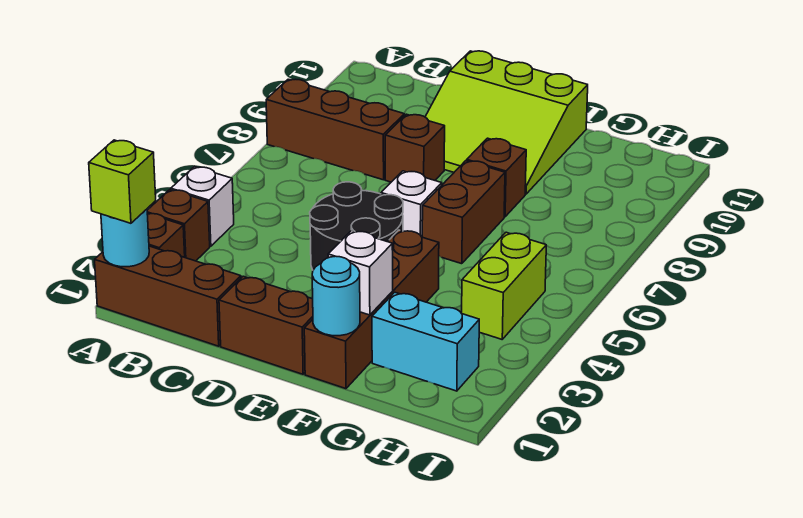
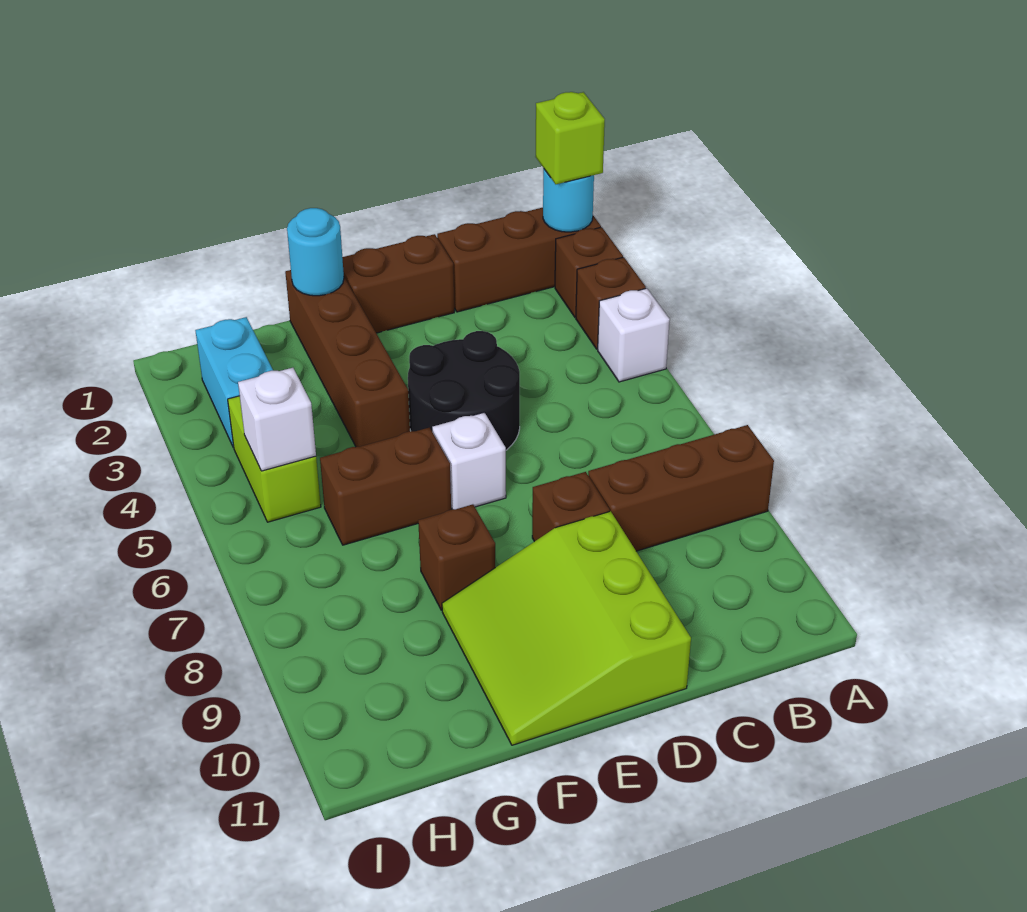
lime 3x3 slope [425,51,588,194] -> lime 3x3 slope turned to [442,511,691,745]
white 1x1 brick [328,230,393,315] -> white 1x1 brick moved to [238,368,316,471]
brown 1x2 brick [422,161,505,264] -> brown 1x2 brick turned to [320,428,451,545]
cyan 1x2 brick [372,292,479,391] -> cyan 1x2 brick turned to [195,317,273,447]

